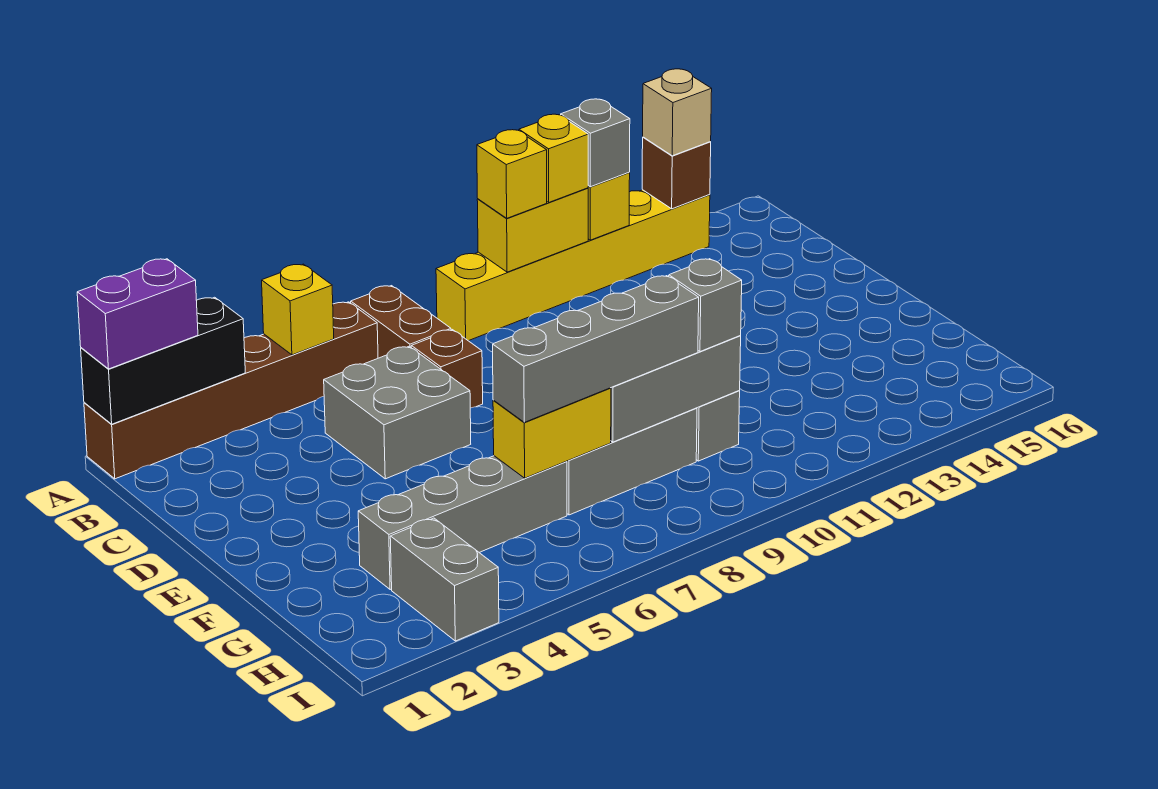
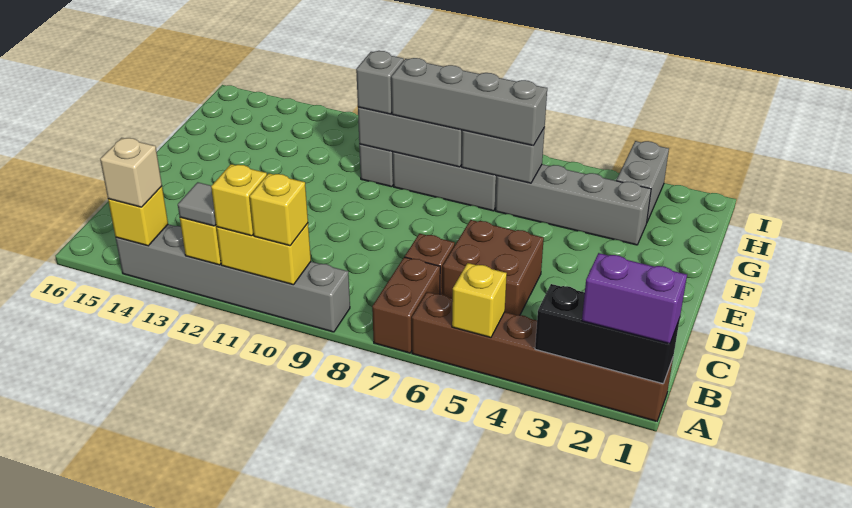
yellow 1x6 brick [436,190,710,341] -> grey 1x6 brick [116,224,350,332]
grey 1x1 brick [561,99,630,187] -> grey 1x1 tile [178,182,216,226]
brown 1x1 brick [642,137,711,209] -> yellow 1x1 brick [108,186,168,246]
grey 2x2 brick [324,346,471,479] -> brown 2x2 brick [442,220,544,315]
yellow 1x2 brick [493,388,611,478] -> grey 1x2 brick [462,127,545,183]

